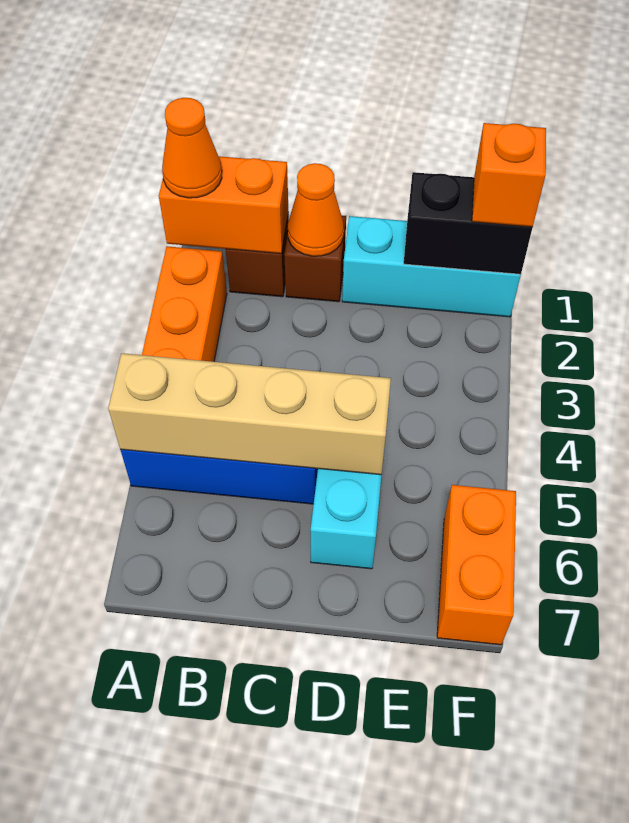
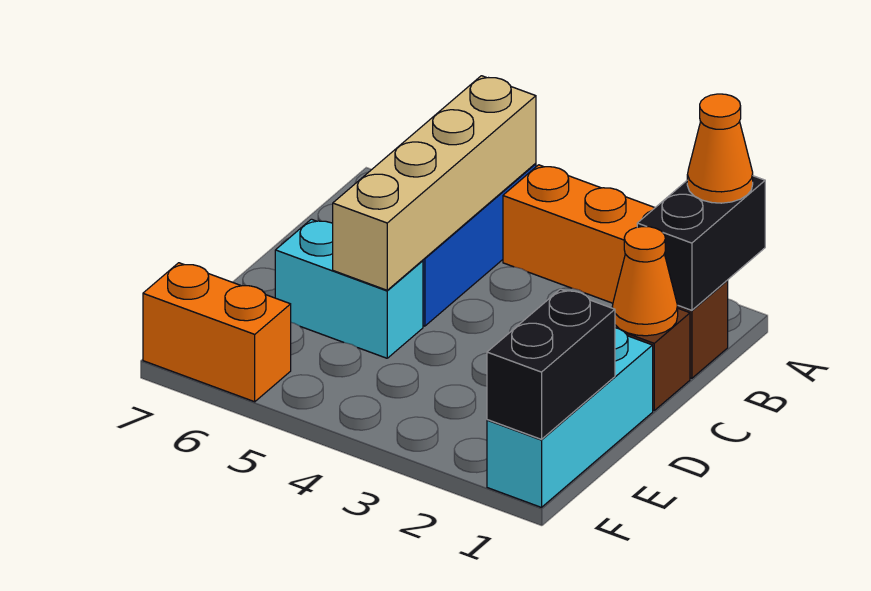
orange 1x2 brick [159,156,288,254] -> black 1x2 brick [637,176,765,310]
orange 1x1 brick [472,123,546,227] -> none

